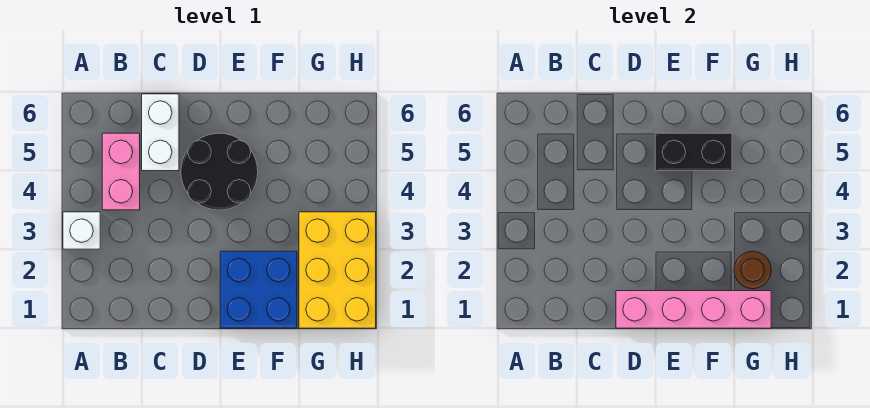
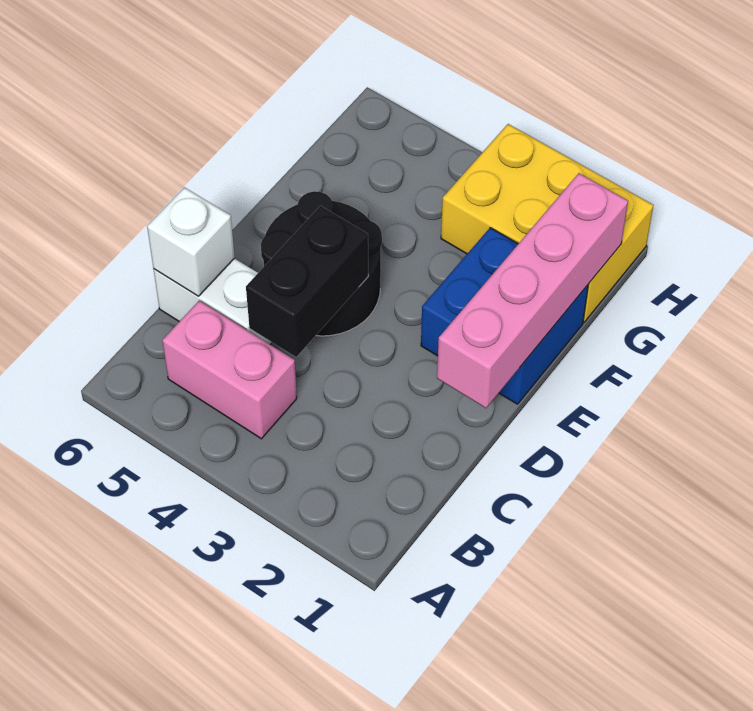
white 1x1 brick [63,212,100,249] -> white 1x1 brick moved to [147,187,235,296]
black 1x2 brick [655,133,732,171] -> black 1x2 brick moved to [246,206,368,357]
brown 1x1 round brick [734,251,771,289] -> none

